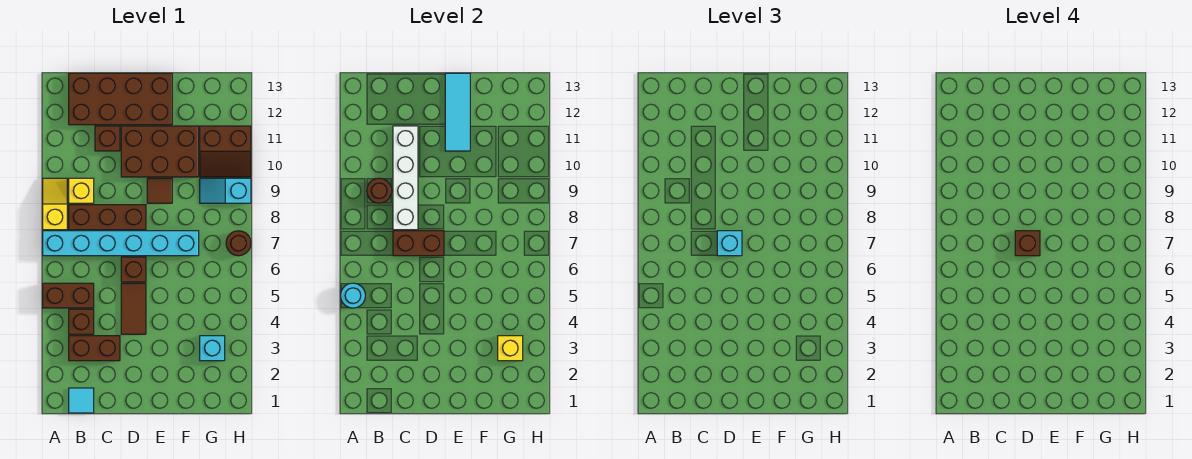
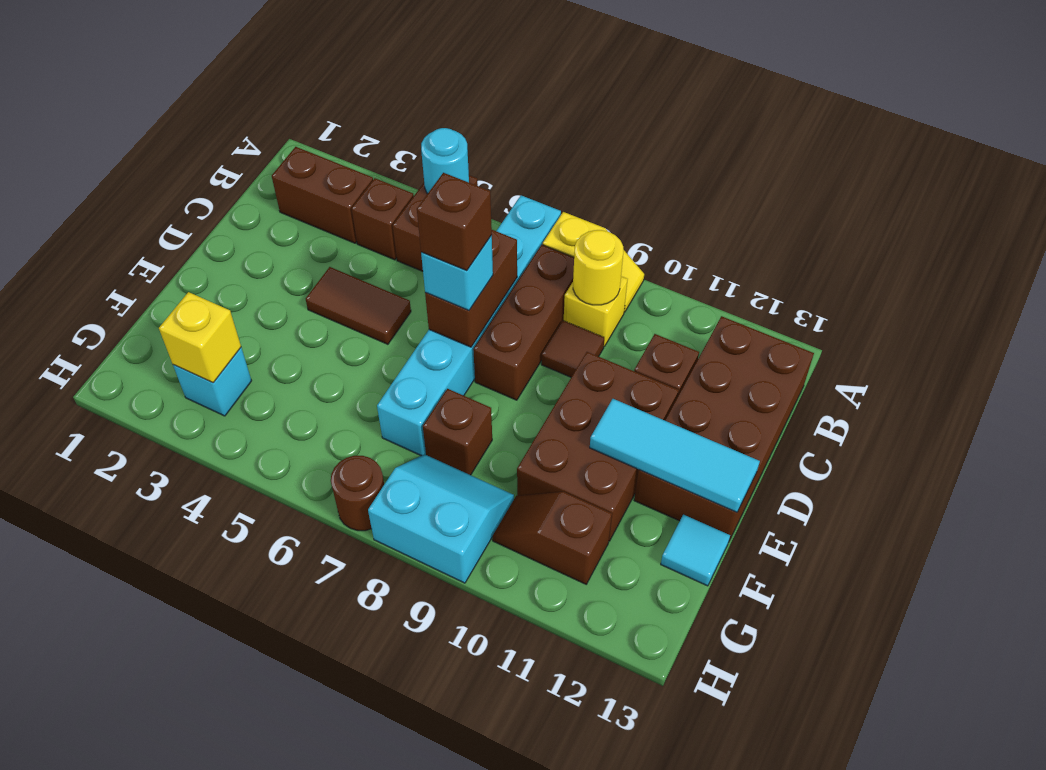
cyan 1x1 tile [69,388,94,413] -> cyan 1x1 tile moved to [661,515,730,586]
brown 1x2 brick [69,336,120,361] -> brown 1x2 brick turned to [272,147,373,243]
brown 1x1 round brick [367,178,392,203] -> yellow 1x1 round brick [573,230,623,305]
white 1x4 brick [393,126,418,230] -> none
brown 1x1 brick [121,257,146,282] -> brown 1x1 brick moved to [423,389,492,475]
brown 1x1 tile [147,178,172,203] -> brown 1x1 tile moved to [541,320,604,377]
cyan 1x2 slope [200,178,251,203] -> cyan 2x2 slope [368,454,514,583]
brown 2x2 slope [200,126,251,177] -> brown 1x2 slope [493,492,612,584]

